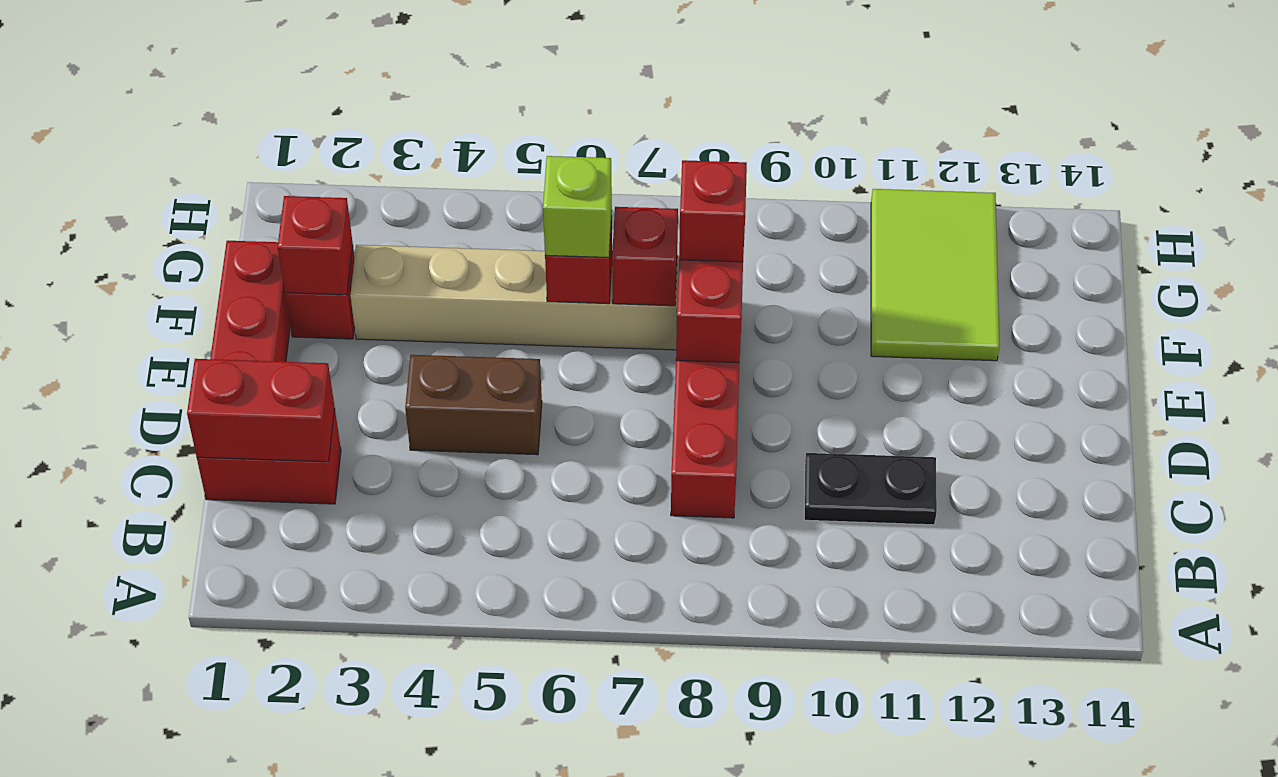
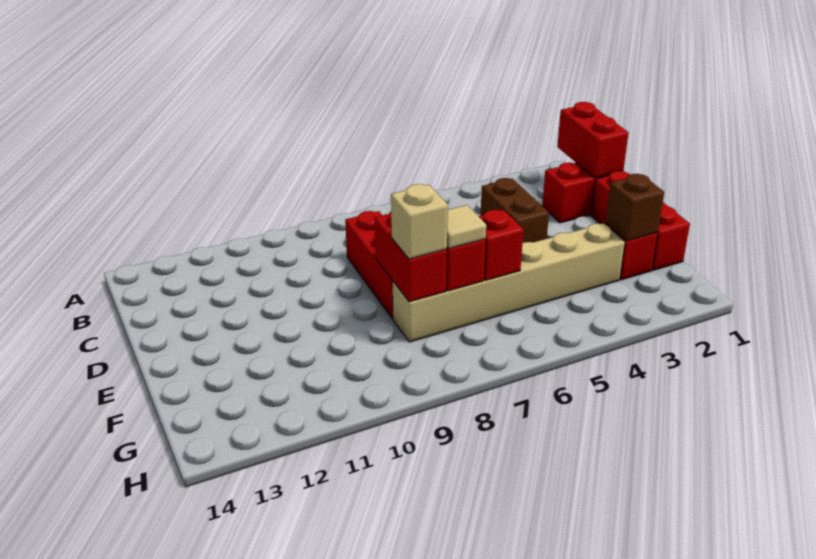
red 1x2 brick [187,359,335,462] -> red 1x2 brick turned to [557,102,629,178]
black 1x2 plate [804,453,937,525] -> none
brown 1x2 brick [405,355,542,455] -> brown 1x2 brick turned to [480,178,549,243]
red 1x1 brick [278,196,353,295] -> brown 1x1 brick [605,174,664,241]
lime 1x1 brick [543,156,612,258] -> none
none -> tan 1x1 tile [447,205,486,248]
red 1x1 brick [679,160,747,262] -> tan 1x1 brick [391,184,448,259]
lime 2x3 tile [871,189,1000,361] -> none

